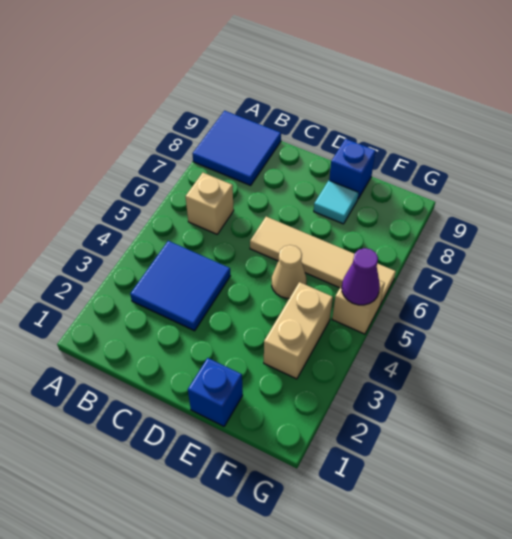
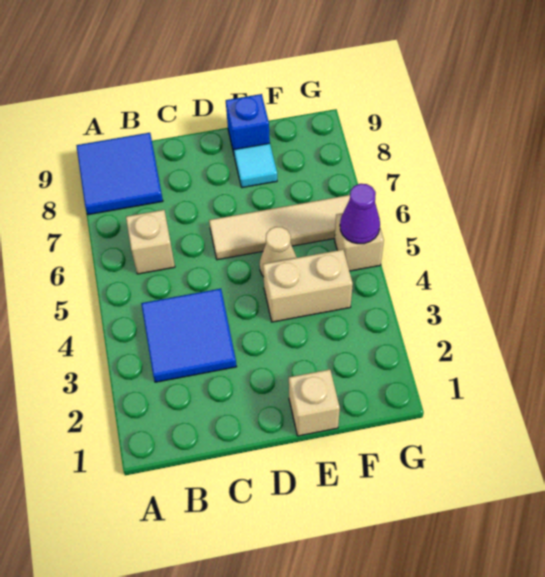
blue 1x1 brick [188,358,243,426] -> tan 1x1 brick [289,369,340,436]
tan 1x2 brick [264,282,333,379] -> tan 1x2 brick turned to [263,250,353,322]

